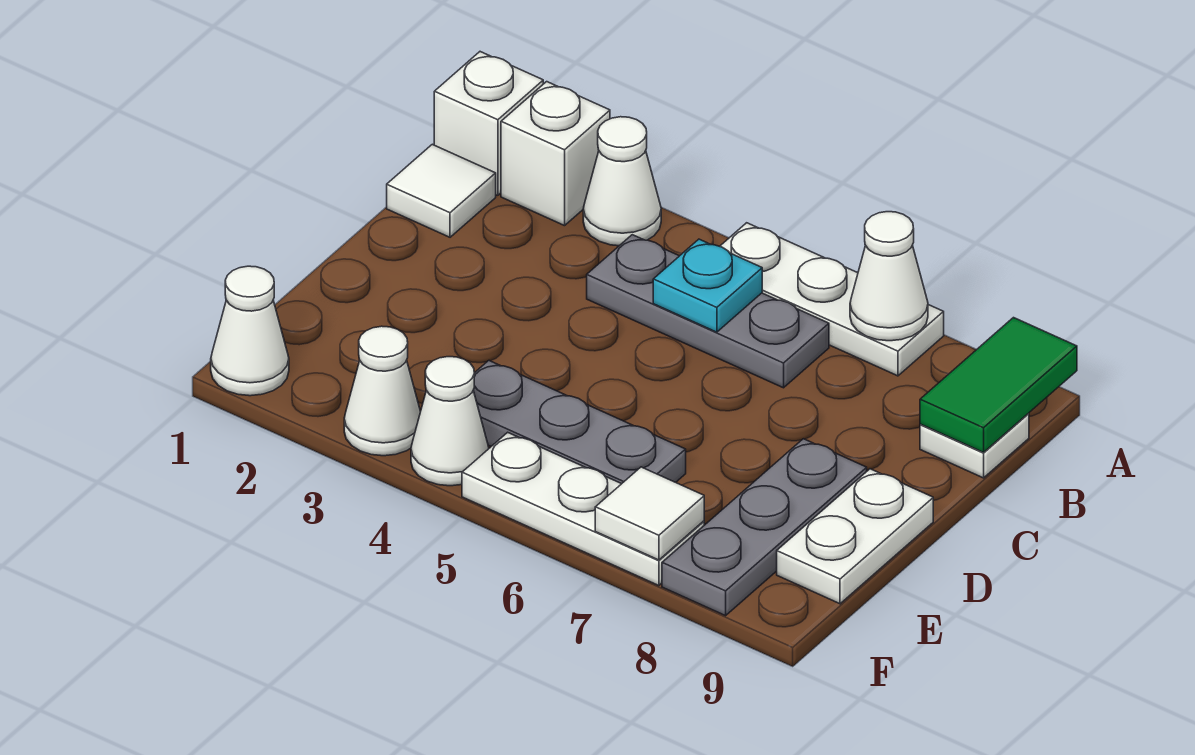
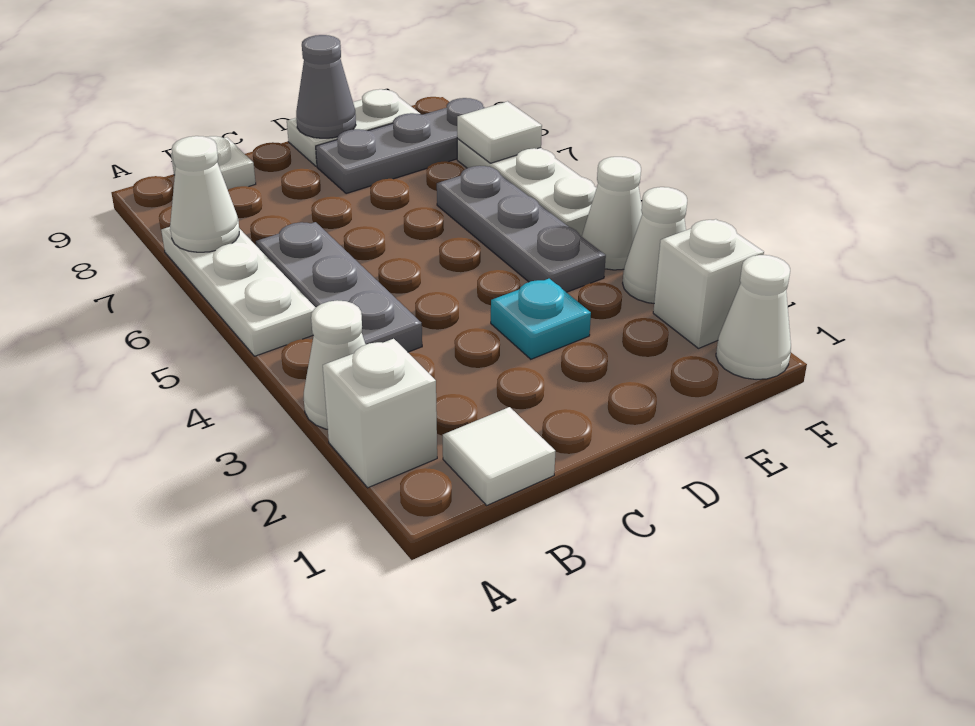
white 1x1 brick [434,52,543,195] -> white 1x1 brick moved to [653,219,764,348]
green 1x2 tile [920,318,1077,452] -> none
cyan 1x1 plate [653,239,762,332] -> cyan 1x1 plate moved to [491,279,591,359]
none -> grey 1x1 cone [296,35,356,138]

